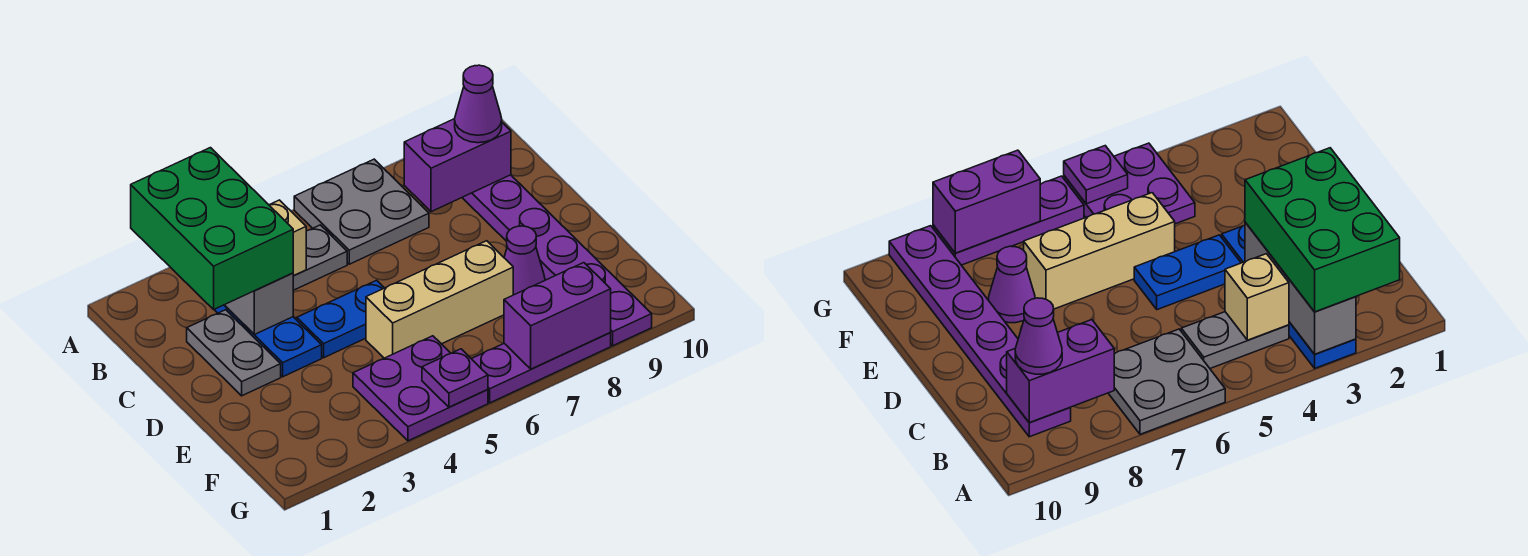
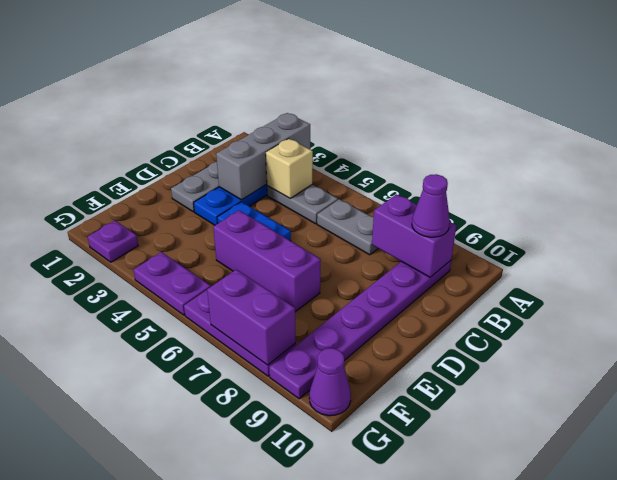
green 2x3 brick [131,148,293,309] -> none
grey 2x2 plate [294,159,429,264] -> grey 1x2 plate [317,199,378,255]
tan 1x3 brick [366,241,513,358] -> purple 1x3 brick [213,210,321,312]
purple 1x1 cone [504,226,545,295] -> purple 1x1 cone moved to [309,348,351,416]
purple 2x2 plate [353,336,488,441] -> purple 1x2 plate [134,252,211,315]
purple 1x1 plate [422,349,488,407] -> purple 1x1 plate moved to [88,221,138,262]

